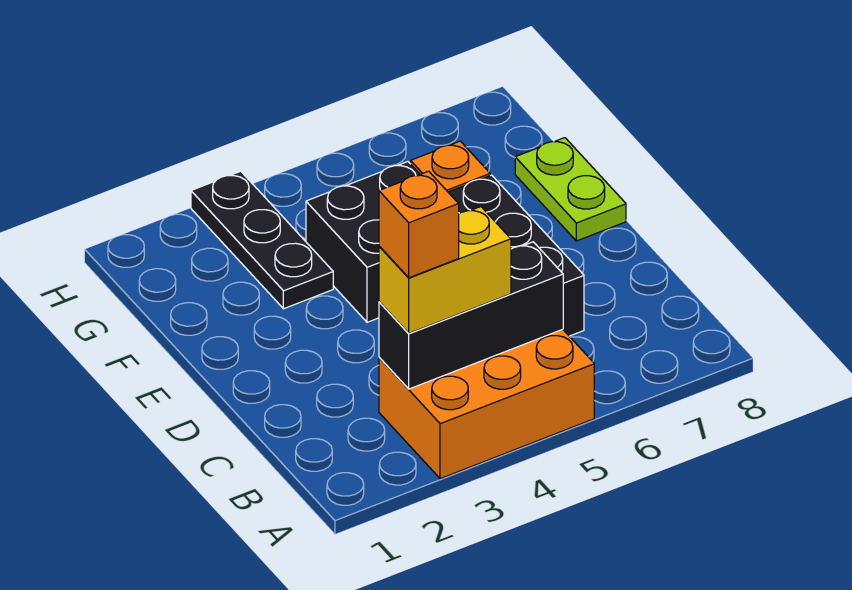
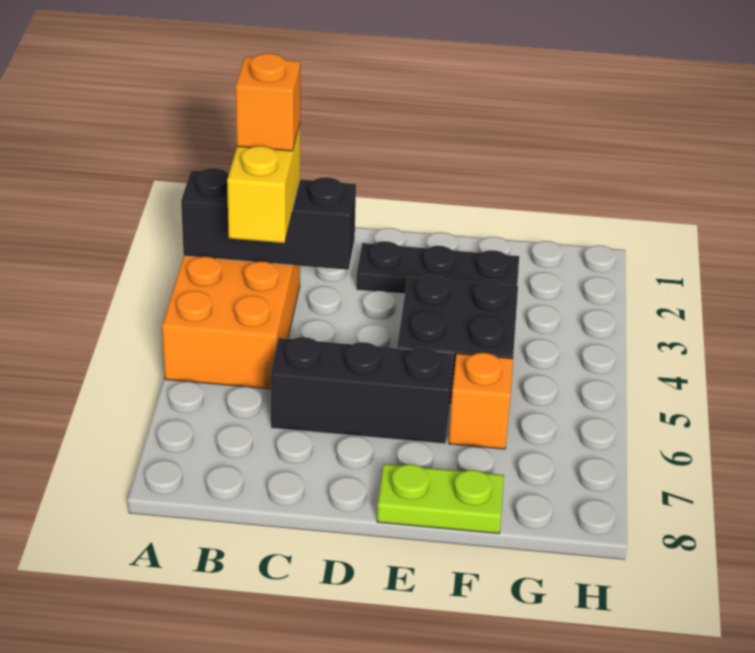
black 1x3 brick [379,242,563,389] -> black 1x3 brick turned to [181,168,356,270]
black 1x3 plate [191,171,333,309] -> black 1x3 plate moved to [356,241,519,294]

